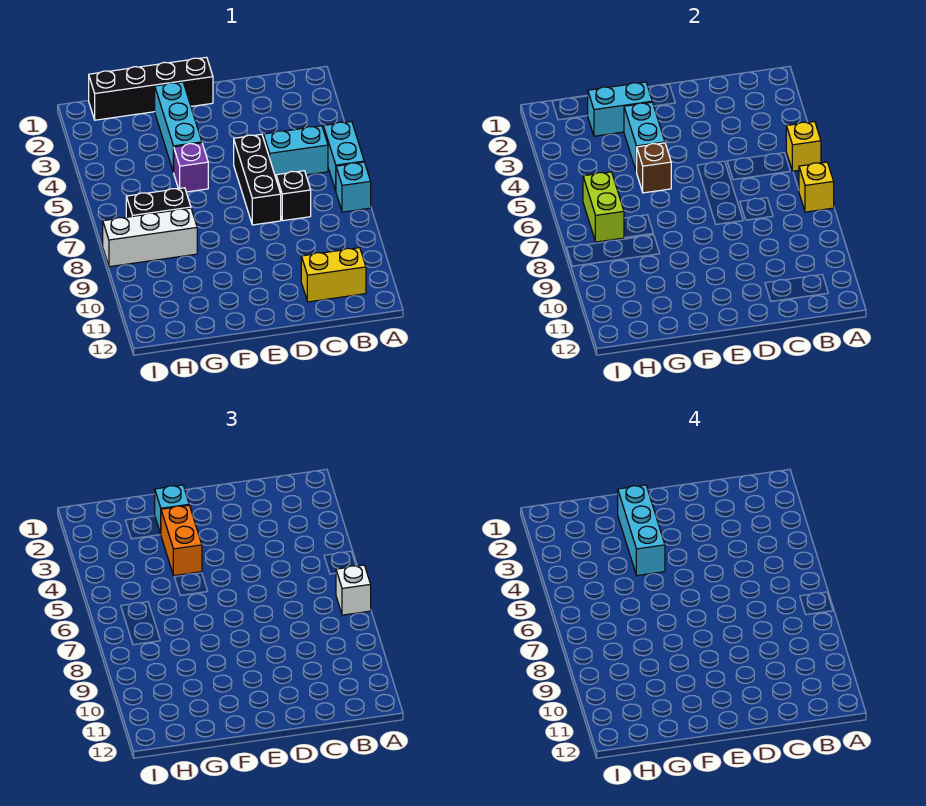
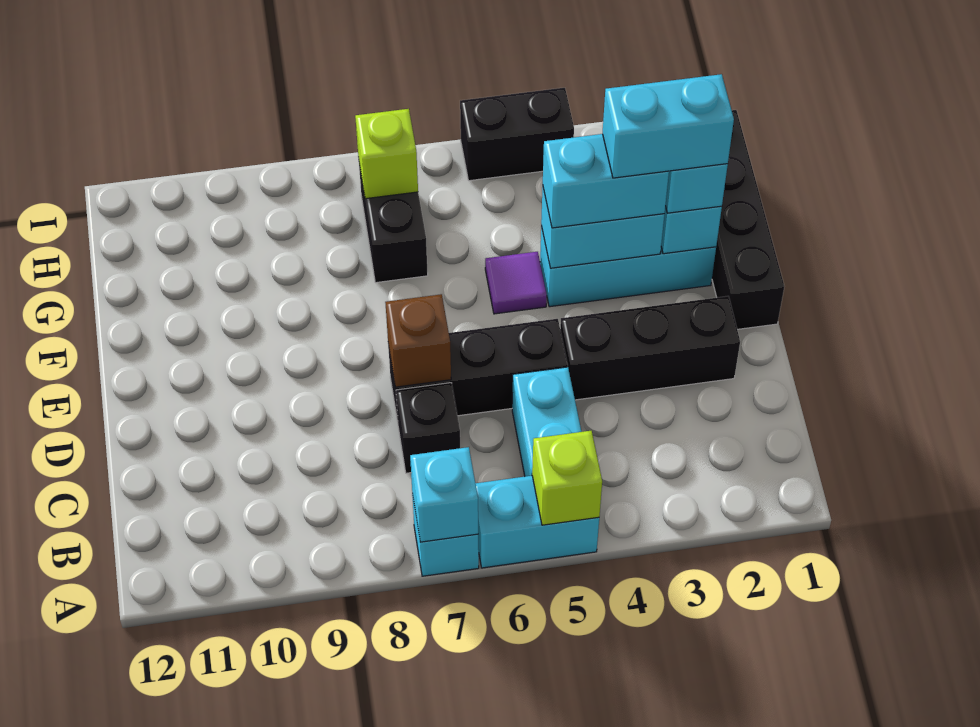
yellow 1x1 brick [786,121,821,171] -> lime 1x1 brick [532,431,602,525]
yellow 1x1 brick [799,162,834,212] -> cyan 1x1 brick [410,447,478,542]
white 1x1 brick [336,565,371,615] -> none
yellow 1x2 brick [301,248,366,302] -> none
none -> black 1x3 brick [560,296,740,400]
cyan 1x3 brick [618,485,665,576] -> cyan 1x2 brick [603,74,734,178]
orange 1x2 brick [161,505,202,576] -> cyan 1x2 brick [543,134,669,228]
purple 1x1 brick [174,143,208,192] -> purple 1x1 tile [485,252,547,314]
brown 1x1 brick [637,143,671,193] -> brown 1x1 brick moved to [385,294,451,387]
white 1x3 brick [103,208,197,267] -> none
lime 1x2 brick [583,172,624,242] -> lime 1x1 brick [355,109,418,199]
none -> black 1x2 brick [460,88,574,181]

